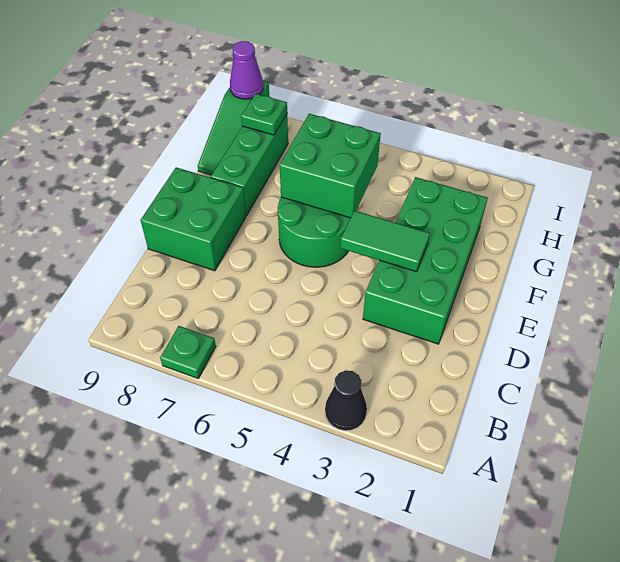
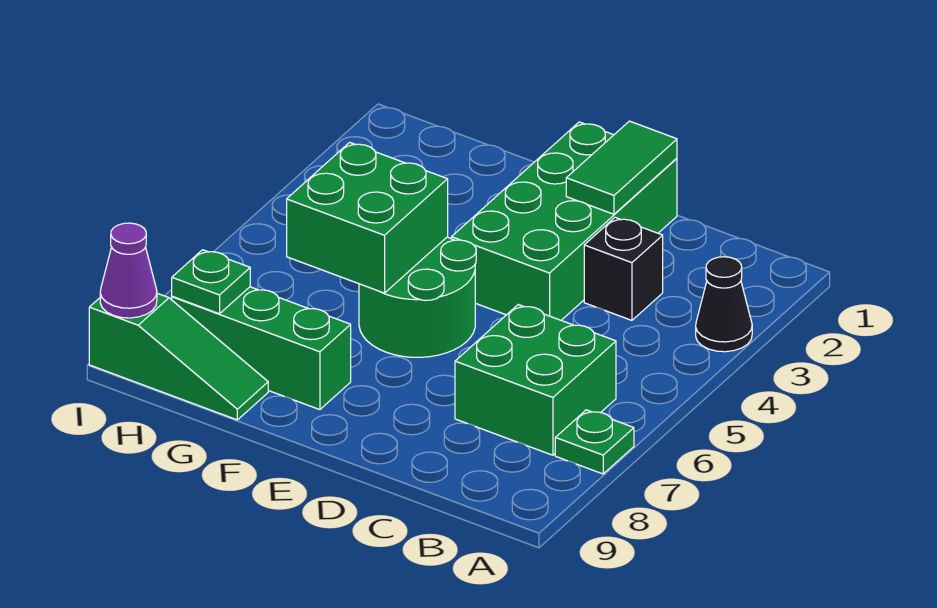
none -> black 1x1 brick [584,218,663,320]
green 2x4 brick [363,177,488,344] -> green 2x4 brick turned to [452,122,677,320]
green 2x2 brick [141,167,246,271] -> green 2x2 brick moved to [455,305,616,455]
green 1x2 tile [340,211,430,272] -> green 1x2 tile moved to [566,121,677,214]

